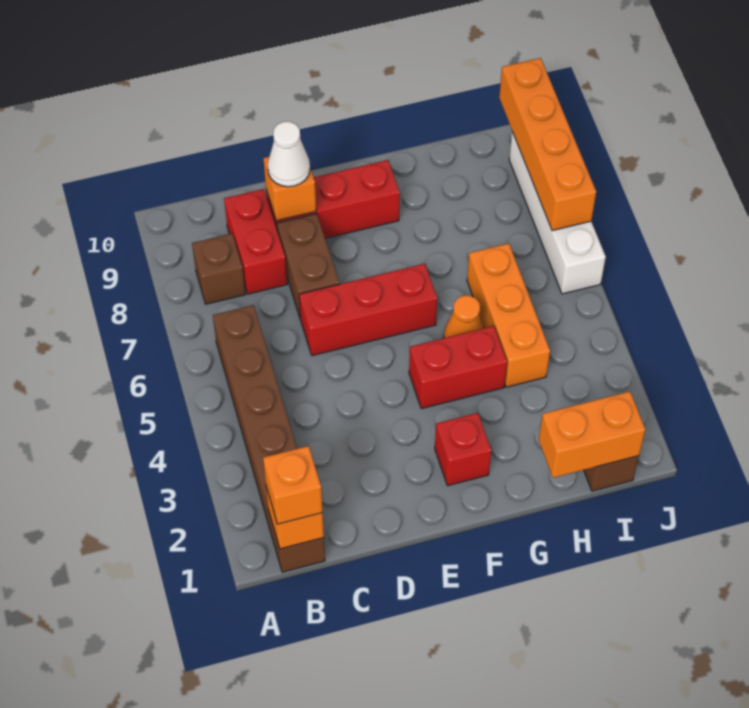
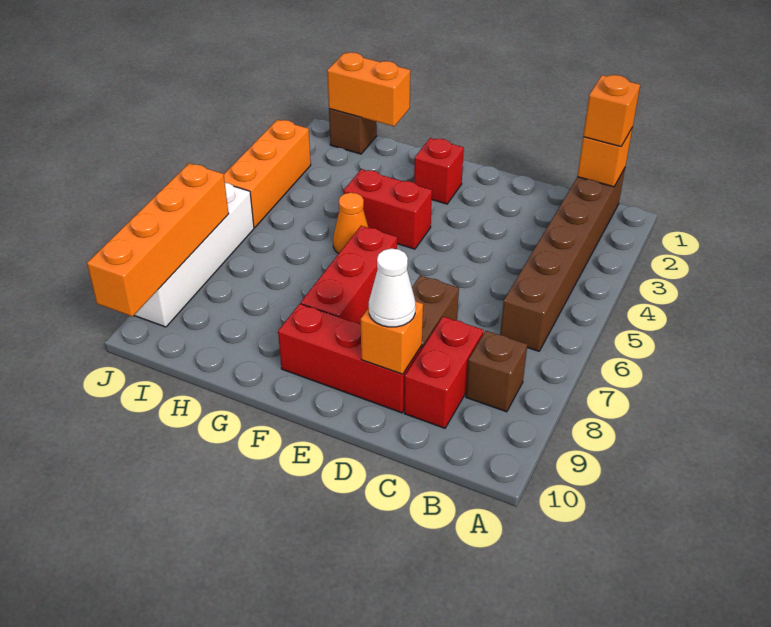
red 1x3 brick [299,264,437,356] -> red 1x3 brick turned to [301,226,397,324]
orange 1x3 brick [467,243,550,387] -> orange 1x3 brick moved to [224,120,311,228]

